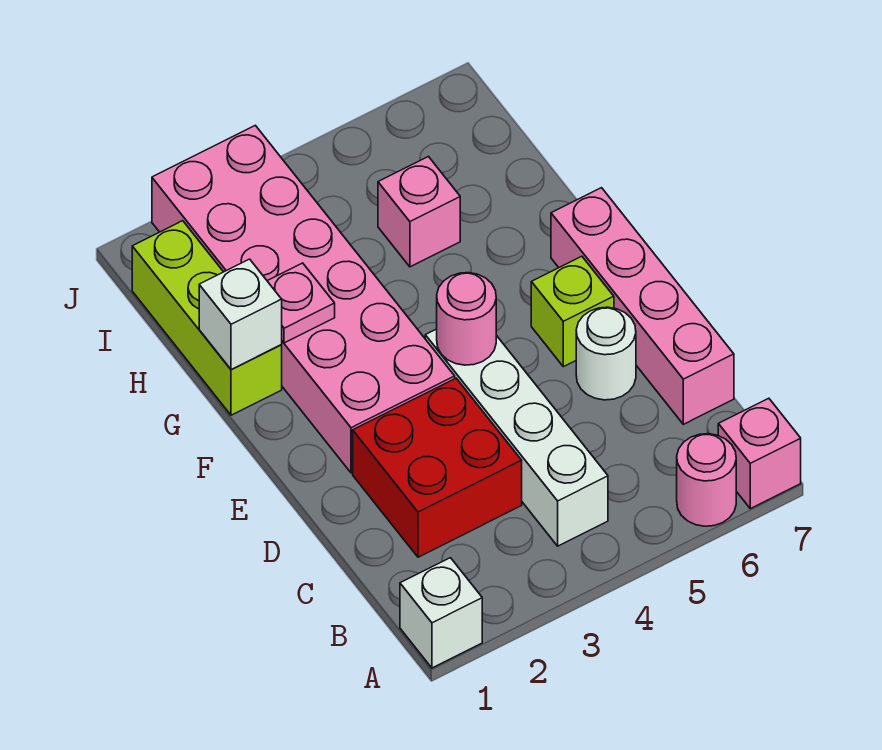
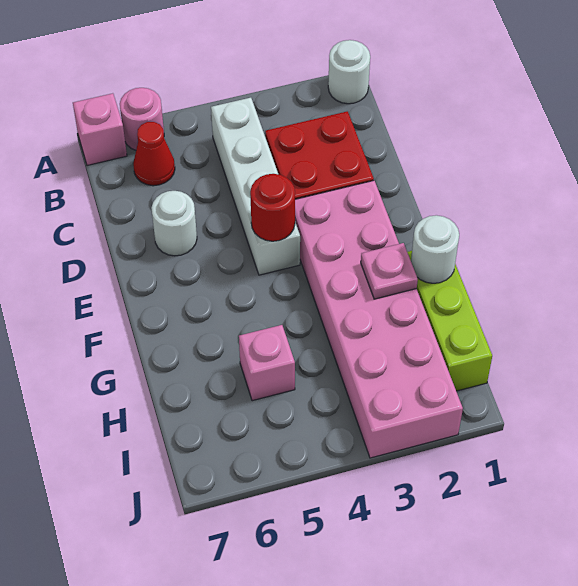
white 1x1 brick [400,558,482,668] -> white 1x1 round brick [328,40,370,104]
none -> red 1x1 cone [133,122,175,186]
pink 1x4 brick [551,188,734,424] -> none
pink 1x1 round brick [437,273,496,365] -> red 1x1 round brick [250,174,295,241]
lime 1x1 brick [531,256,614,367] -> none
white 1x1 brick [199,259,282,370] -> white 1x1 round brick [411,215,459,283]

